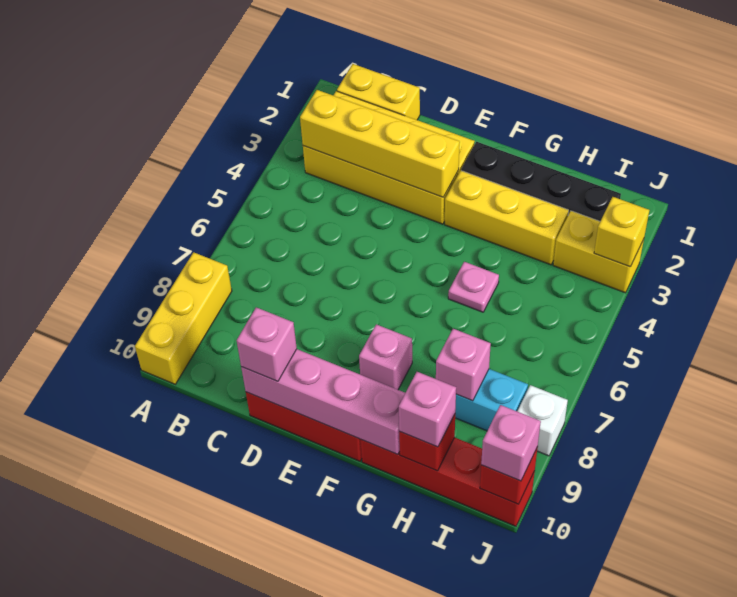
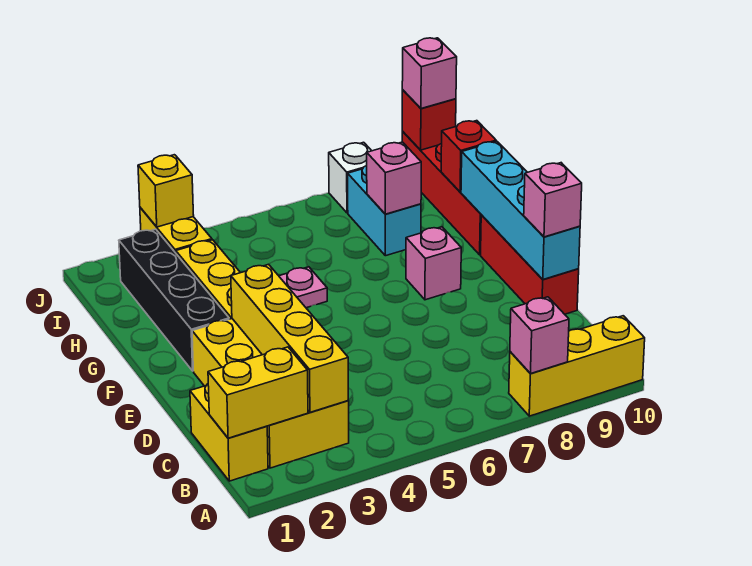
none -> yellow 1x2 brick [208,347,308,438]
pink 1x4 brick [241,349,405,455] -> cyan 1x4 brick [461,141,580,279]
pink 1x1 brick [399,372,456,447] -> pink 1x1 brick moved to [510,297,569,374]

